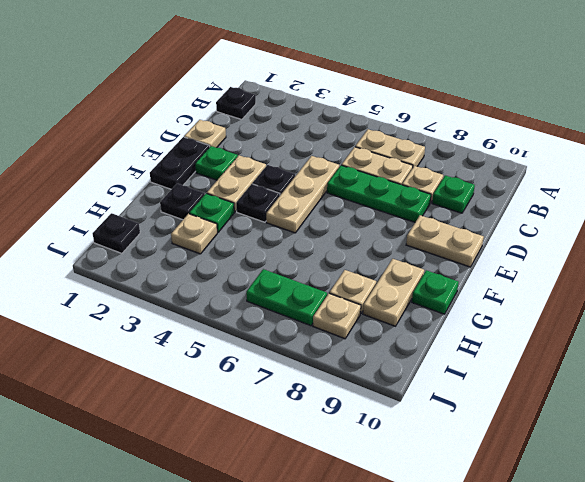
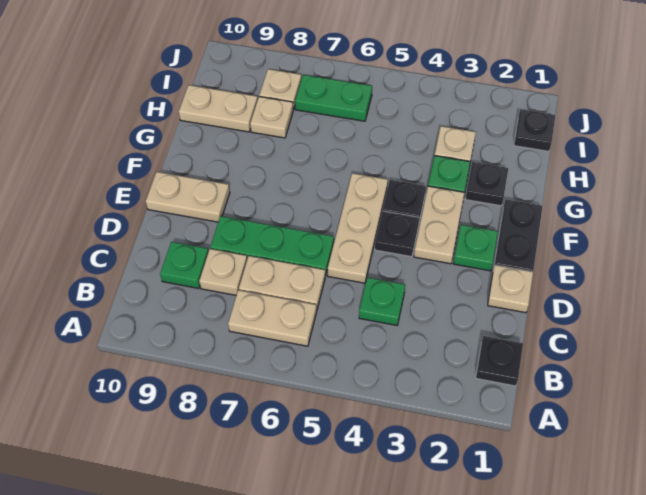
tan 1x2 plate [363,259,424,326] -> tan 1x2 plate turned to [179,85,258,132]
green 1x1 plate [412,270,459,314] -> green 1x1 plate moved to [359,277,405,325]

